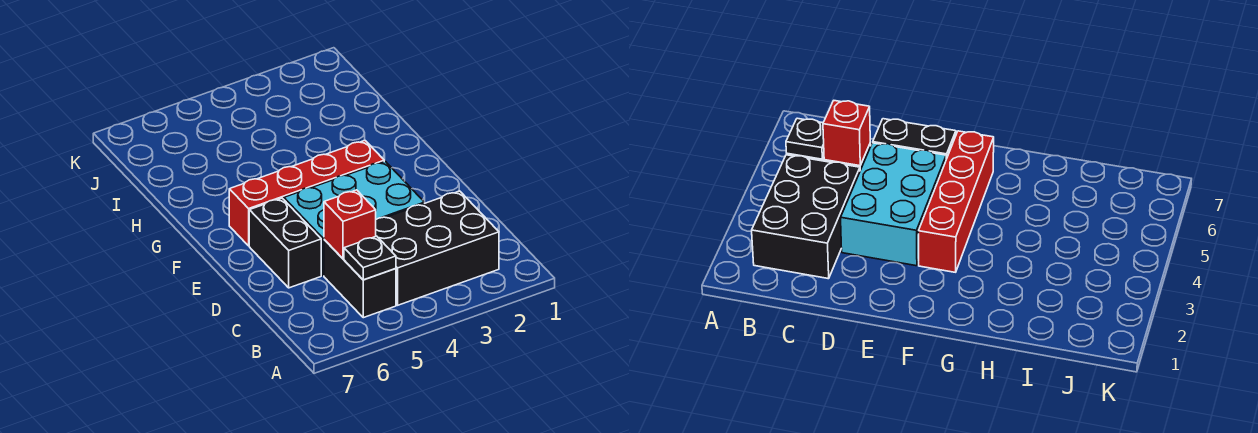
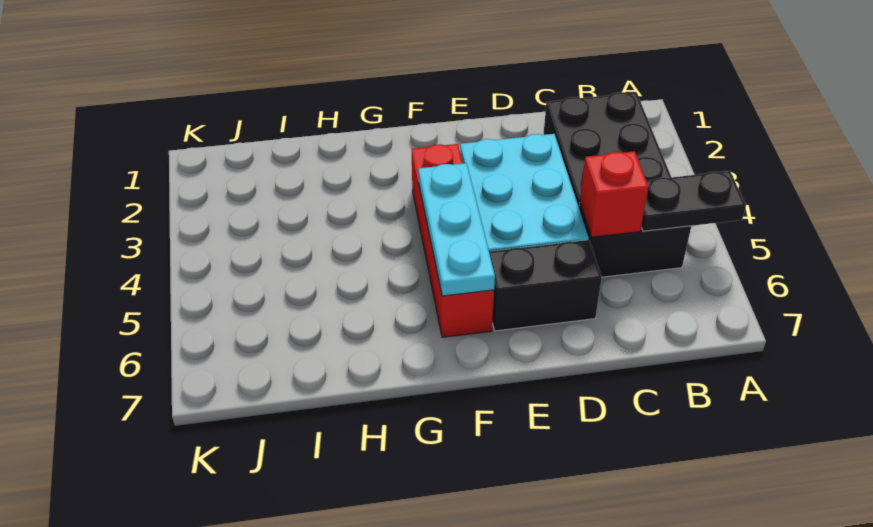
black 1x1 plate [344,236,396,280] -> black 1x2 plate [641,171,746,231]
none -> cyan 1x3 plate [418,163,495,296]

